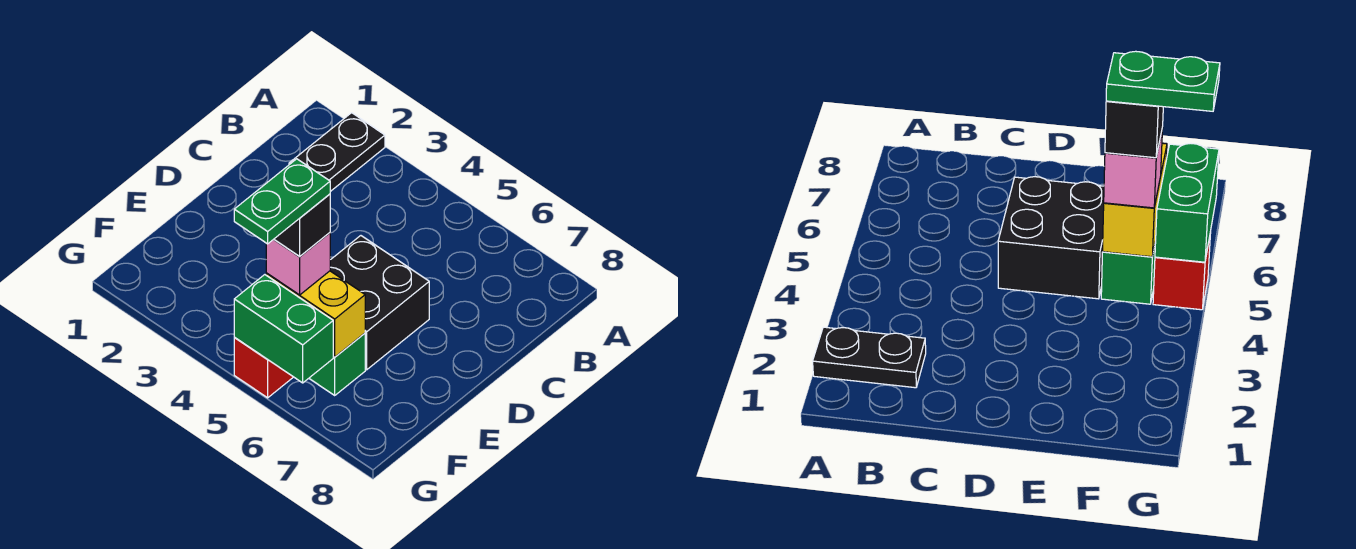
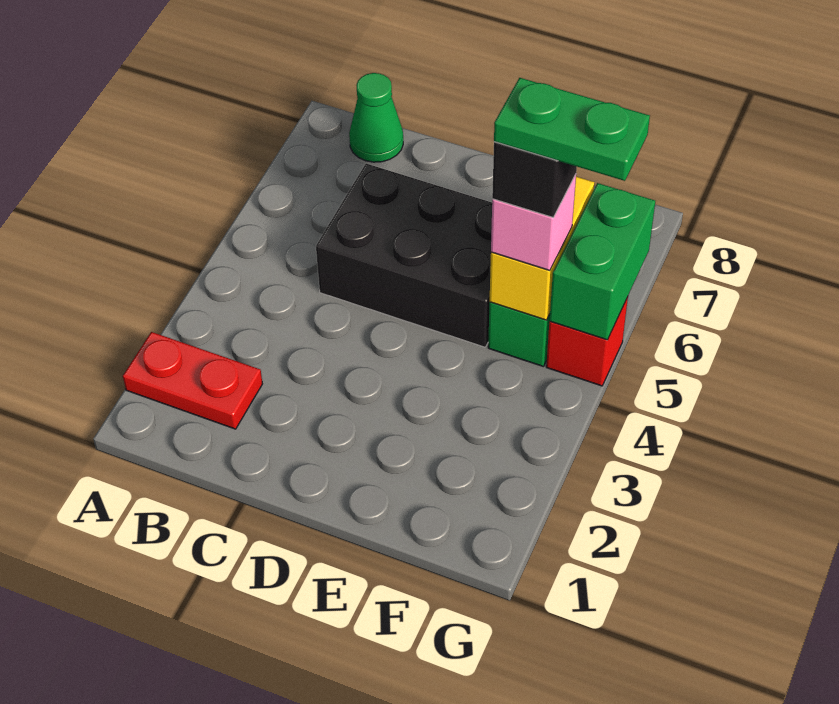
black 1x2 plate [289,113,385,192] -> red 1x2 plate [123,332,262,429]
none -> green 1x1 cone [349,73,403,162]
black 2x2 brick [330,236,429,370] -> black 2x3 brick [316,164,492,347]

